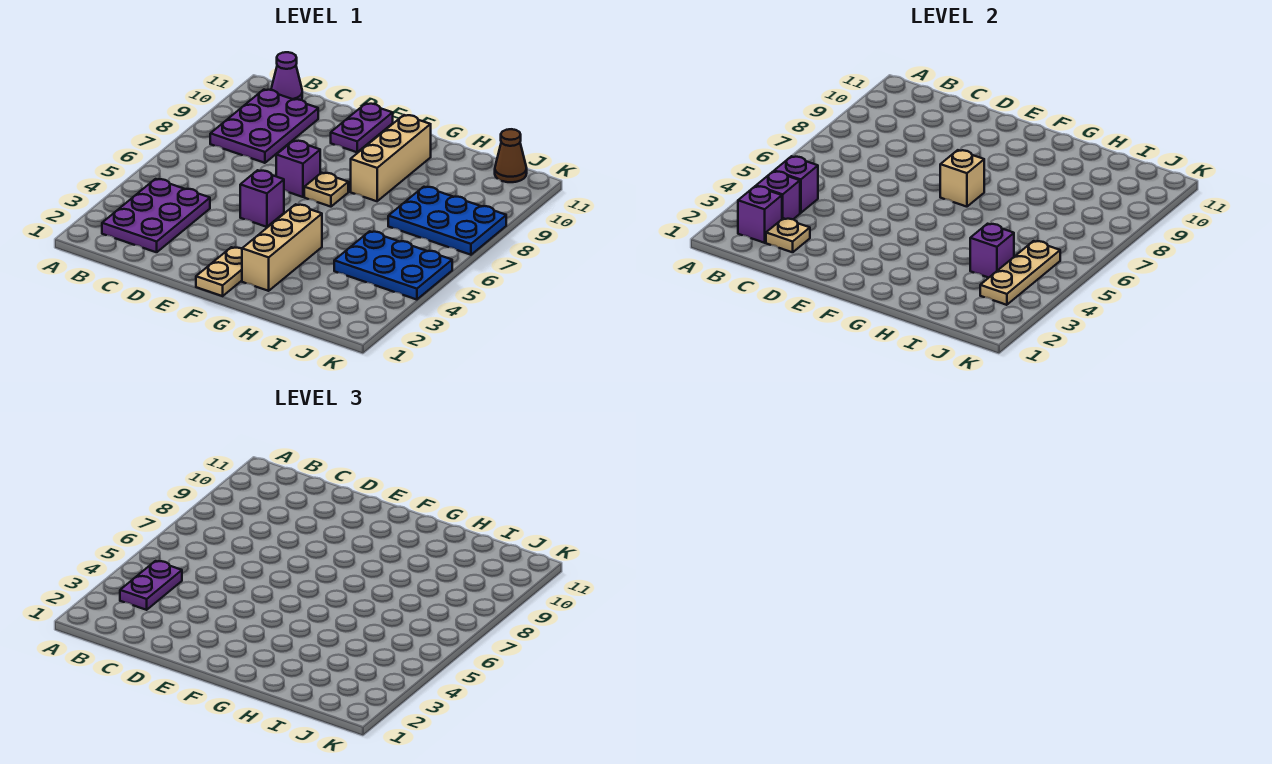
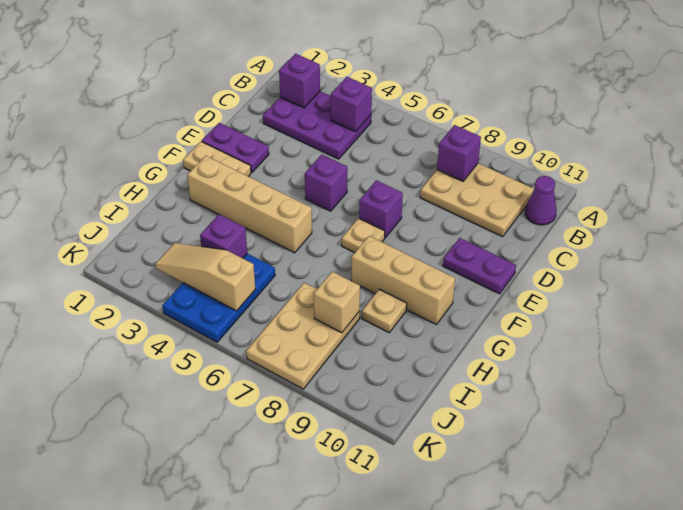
purple 1x1 brick [756,171,800,219] -> purple 1x1 brick moved to [437,125,481,181]
purple 1x2 plate [120,561,182,610] -> purple 1x2 plate moved to [202,123,269,173]
purple 2x3 plate [210,90,318,163] -> tan 2x3 plate [420,163,534,237]
tan 1x1 plate [766,218,810,252] -> tan 1x1 plate moved to [362,289,407,332]
tan 1x1 brick [940,150,984,207] -> tan 1x1 brick moved to [314,272,360,333]
tan 1x3 brick [242,204,322,291] -> tan 1x4 brick [187,156,312,253]
blue 2x3 plate [388,187,506,255] -> tan 2x3 plate [246,283,360,389]
tan 1x3 plate [980,241,1060,305] -> tan 1x3 slope [155,243,255,311]
brown 1x1 cone [495,129,527,182] -> none

